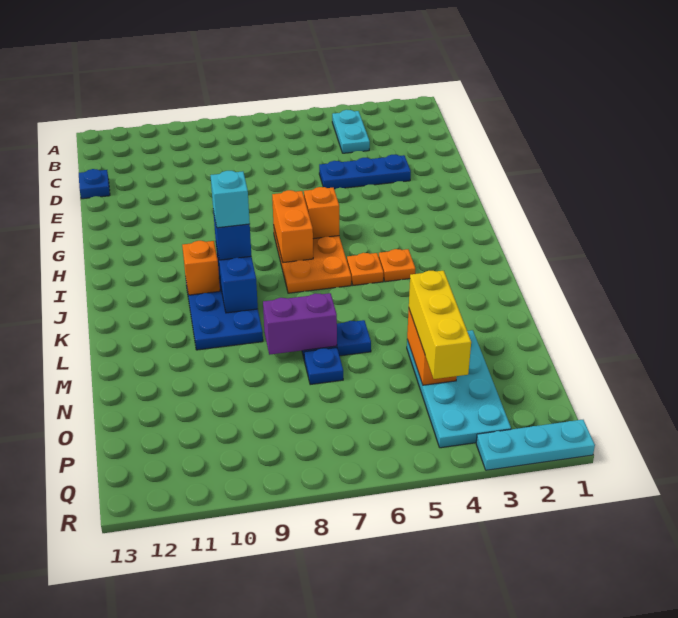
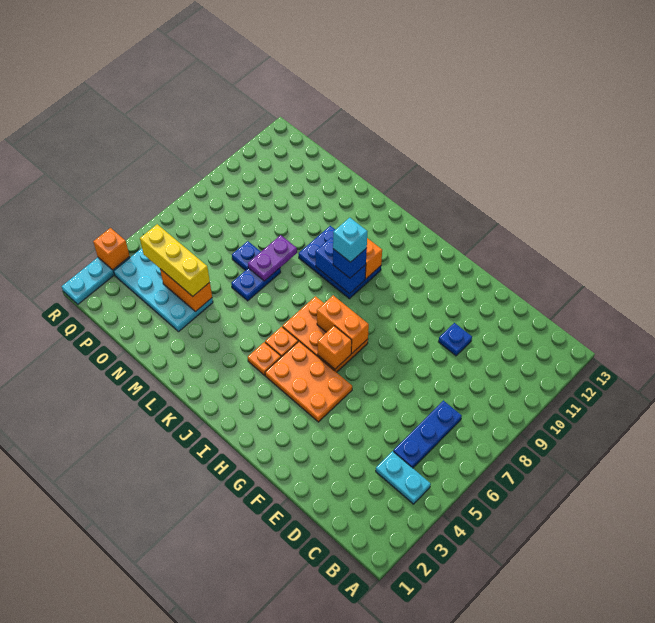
blue 1x1 plate [79,169,110,199] -> blue 1x1 plate moved to [439,323,472,356]
blue 1x3 plate [319,155,411,189] -> blue 1x3 plate moved to [393,401,462,468]
none -> orange 2x3 plate [265,341,352,422]
purple 1x2 brick [263,293,337,355] -> purple 1x2 plate [248,235,297,281]
none -> orange 1x1 brick [93,228,130,270]

